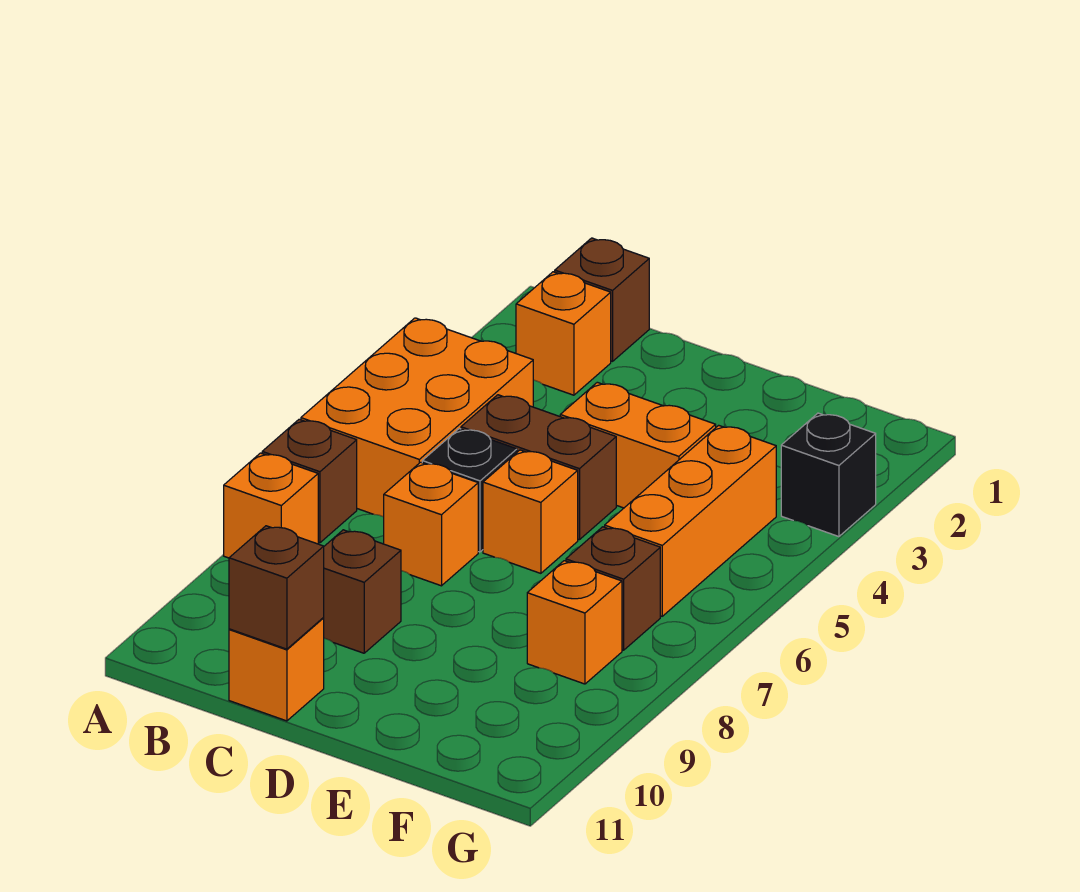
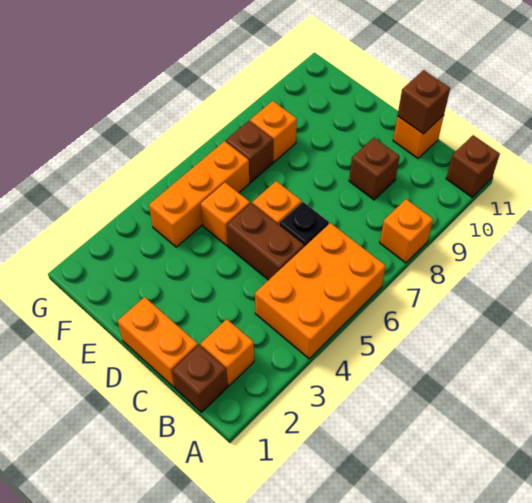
brown 1x1 brick [262,419,357,543] -> brown 1x1 brick moved to [446,135,500,197]
orange 1x1 brick [384,462,478,586] -> orange 1x1 brick moved to [201,183,250,246]
orange 1x2 brick [560,382,716,508] -> orange 1x2 brick moved to [118,297,198,387]
black 1x1 brick [781,413,876,537] -> none

